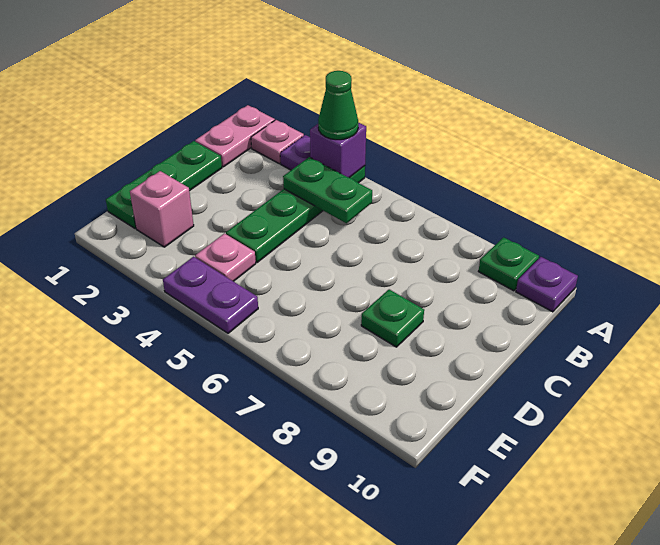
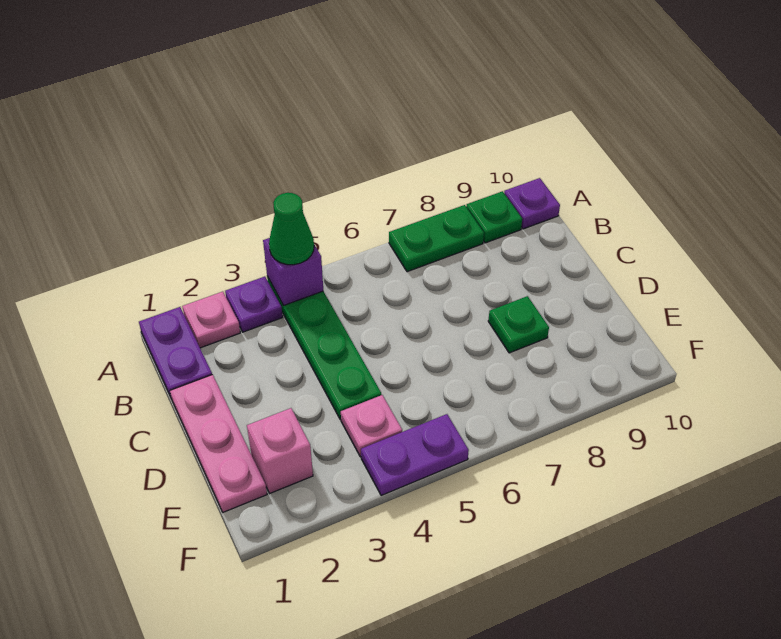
pink 1x2 plate [195,105,275,167] -> purple 1x2 plate [139,307,212,399]
green 1x2 plate [283,157,372,223] -> green 1x2 plate moved to [389,205,484,272]
green 1x3 plate [106,141,222,228] -> pink 1x3 plate [170,375,267,512]

